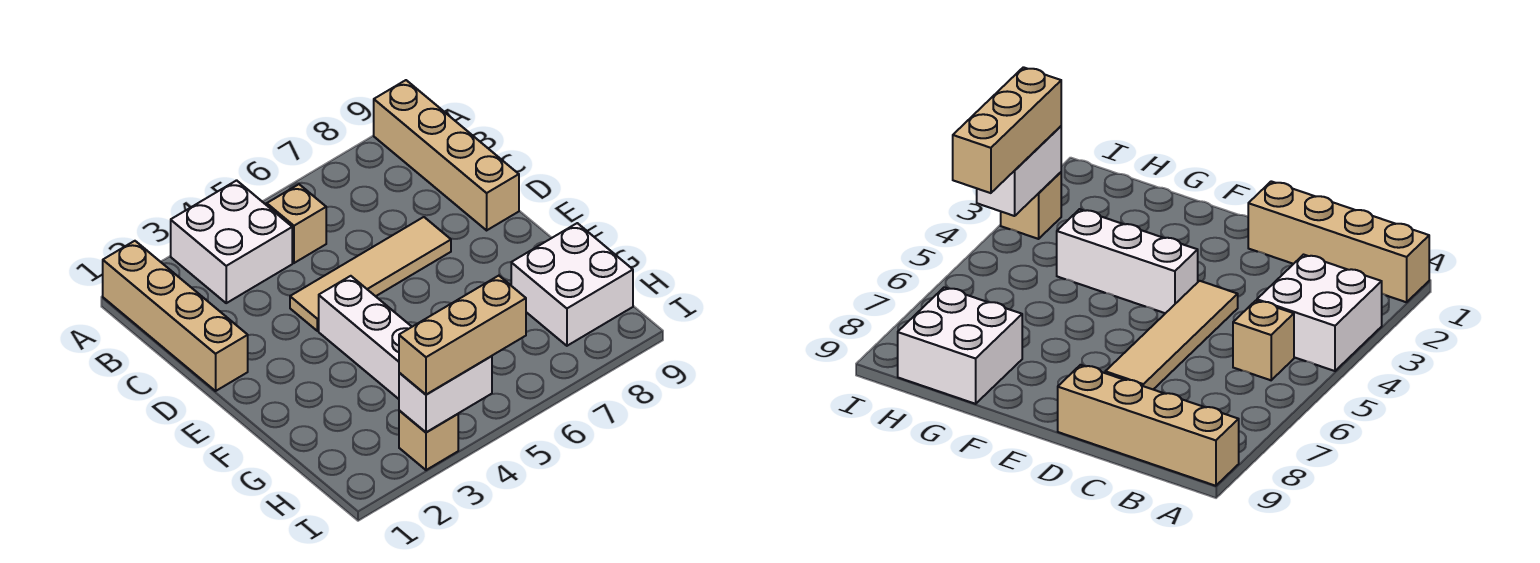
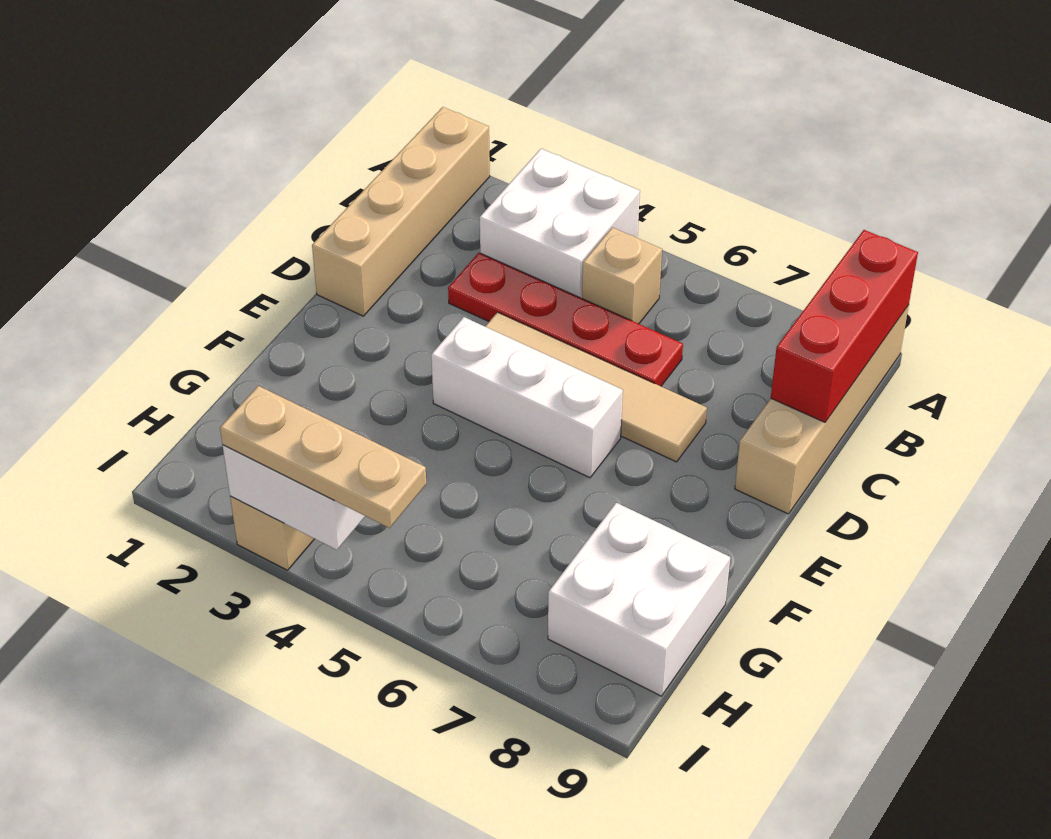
none -> red 1x3 brick [771,230,918,422]
none -> red 1x4 plate [448,253,683,386]
white 1x3 brick [319,276,412,399] -> white 1x3 brick turned to [431,317,623,478]
tan 1x3 brick [399,276,526,395] -> tan 1x3 plate [220,386,426,528]

